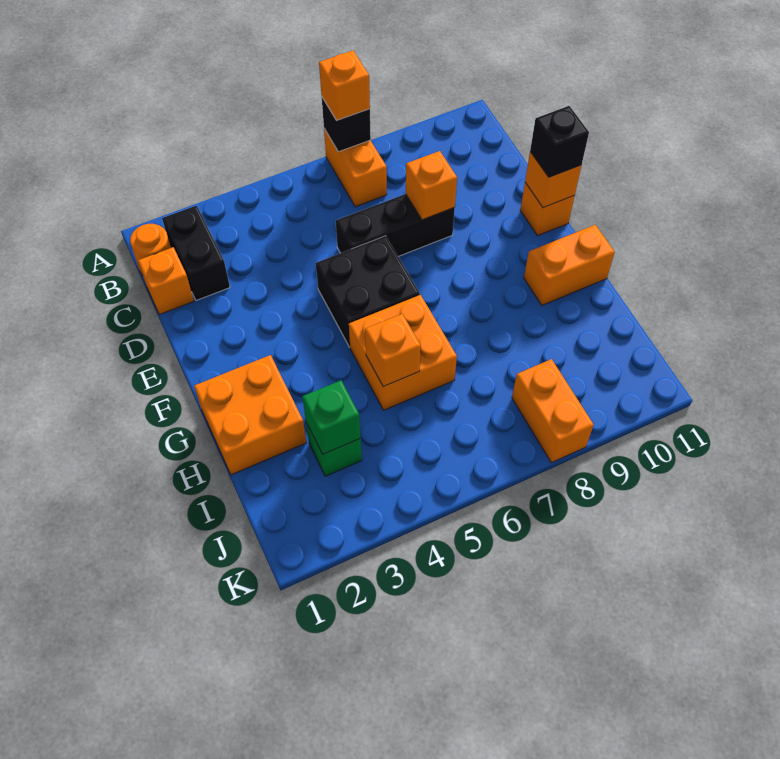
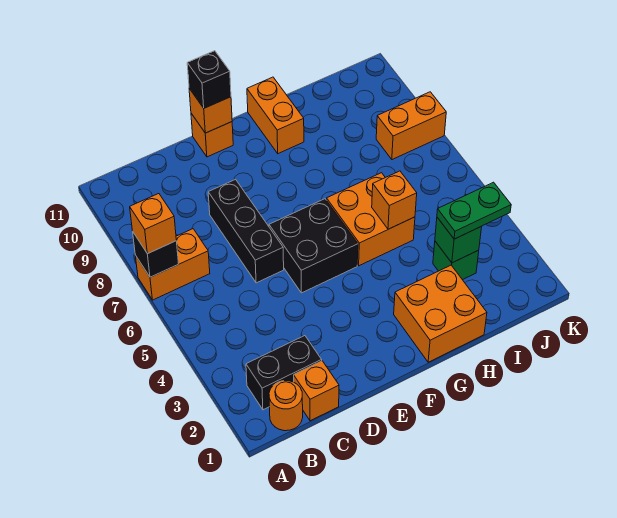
orange 1x1 brick [406,151,457,220] -> none
none -> green 1x2 plate [437,182,511,239]

